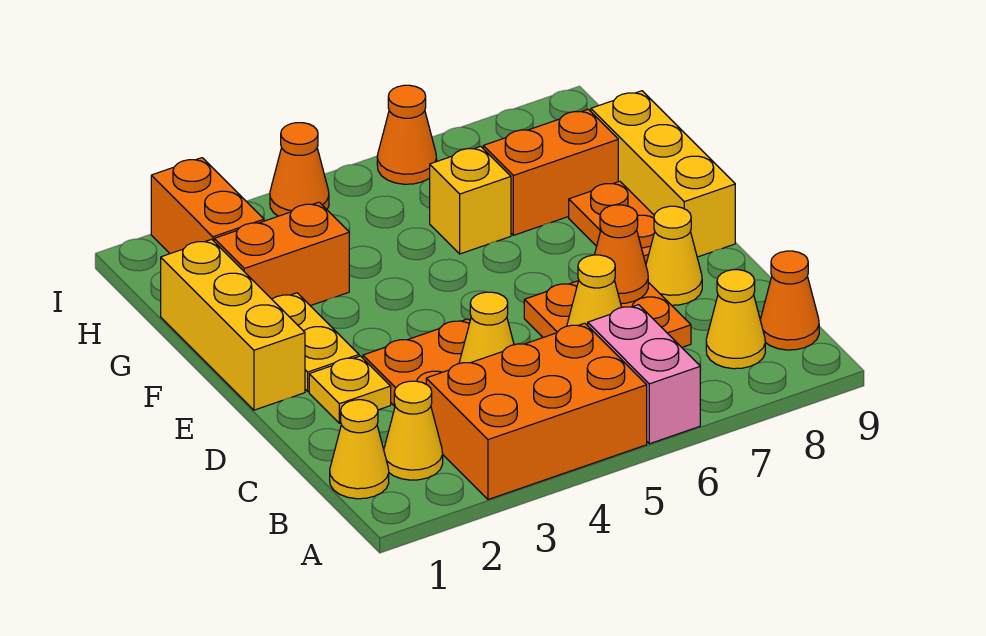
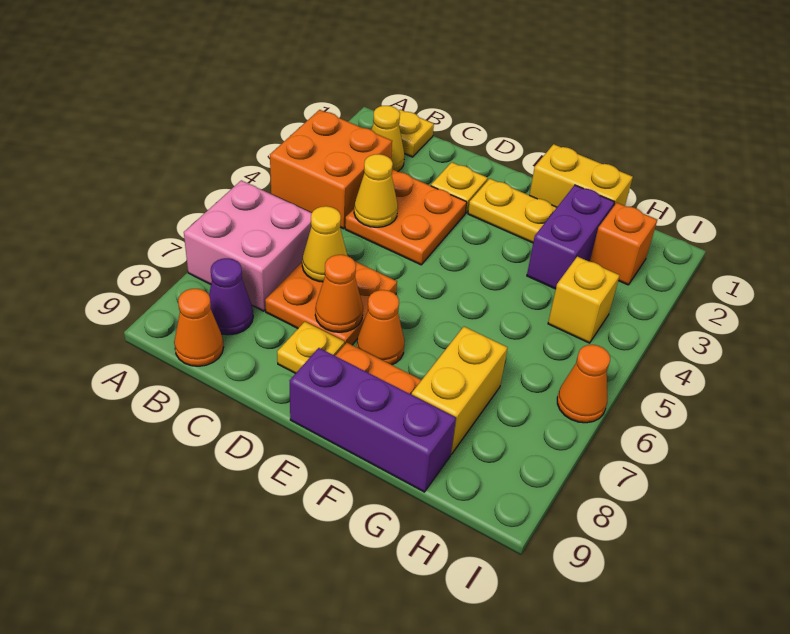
orange 2x3 brick [426,323,647,499] -> orange 2x2 brick [270,110,392,229]
pink 1x2 brick [588,305,700,444] -> pink 2x2 brick [184,180,312,311]
yellow 1x1 cone [330,400,389,499] -> yellow 1x1 plate [399,110,434,157]
yellow 1x1 cone [706,270,765,369] -> purple 1x1 cone [209,258,253,335]
yellow 1x1 cone [646,206,702,305] -> yellow 1x1 plate [277,322,345,373]
yellow 1x3 brick [161,239,305,410] -> yellow 1x2 brick [529,144,633,207]
yellow 1x3 brick [591,91,735,257] -> purple 1x3 brick [290,348,456,492]
orange 1x2 brick [214,202,349,306] -> purple 1x2 brick [527,185,614,289]
yellow 1x1 brick [430,146,511,254] -> yellow 1x1 brick moved to [548,257,620,343]
orange 1x2 brick [483,109,618,235] -> yellow 1x2 brick [412,327,508,454]
orange 1x2 brick [151,158,264,254] -> orange 1x1 brick [590,203,657,285]
orange 1x1 cone [270,123,329,216] -> orange 1x1 cone moved to [357,290,405,365]

